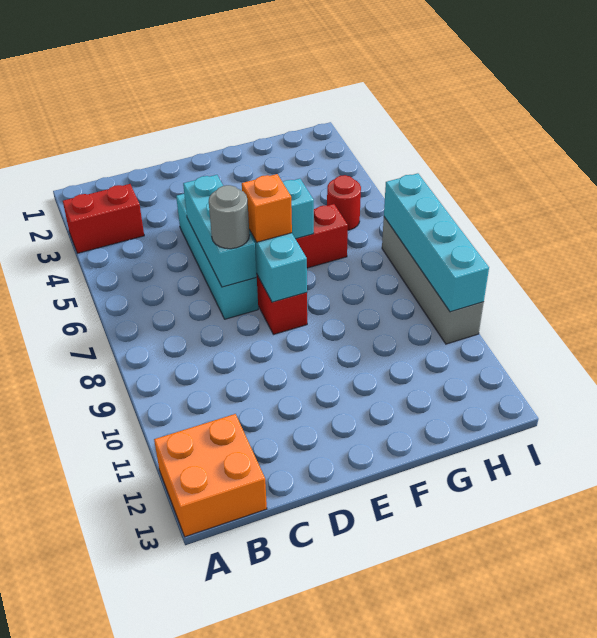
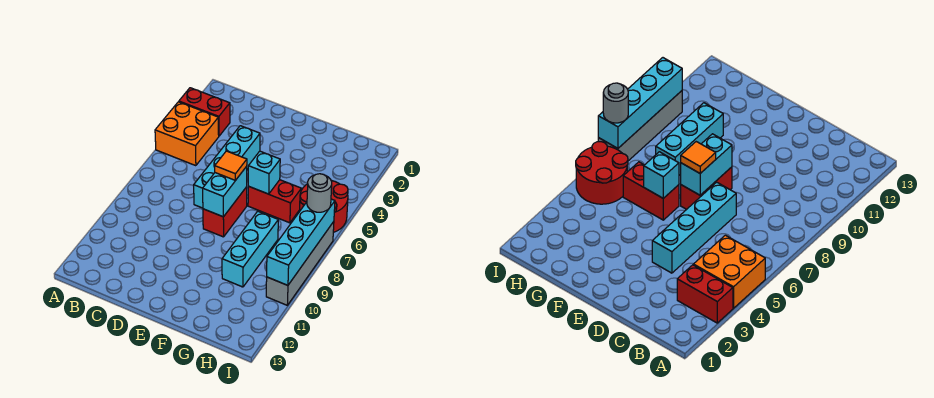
orange 2x2 brick [154,414,267,537] -> orange 2x2 brick moved to [155,102,219,166]
cyan 1x3 brick [183,175,257,287] -> cyan 1x3 brick moved to [222,211,278,287]
grey 1x1 round brick [209,185,249,249] -> grey 1x1 round brick moved to [307,174,332,212]
orange 1x1 brick [242,174,292,242] -> orange 1x1 tile [215,151,247,180]
red 1x1 round brick [327,175,361,230] -> red 2x2 round brick [299,180,348,232]

